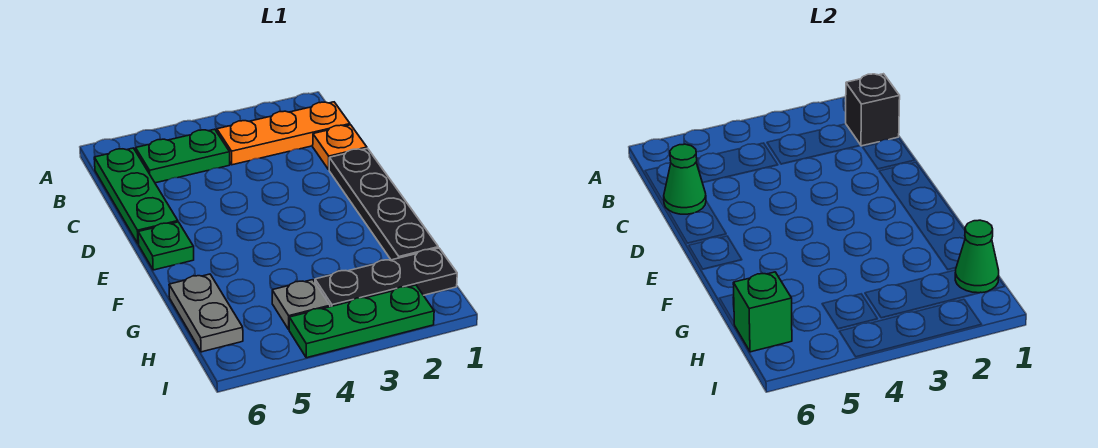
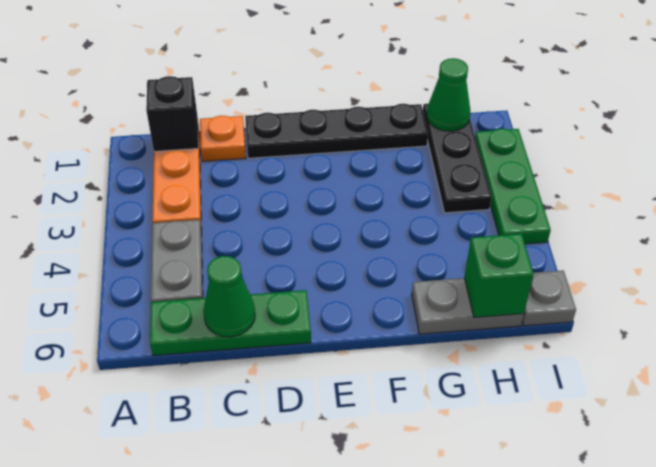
green 1x2 plate [136,129,230,183] -> grey 1x2 plate [151,220,203,302]
green 1x1 plate [138,222,194,270] -> none
grey 1x1 plate [272,280,330,329] -> grey 1x1 plate moved to [522,270,576,326]

